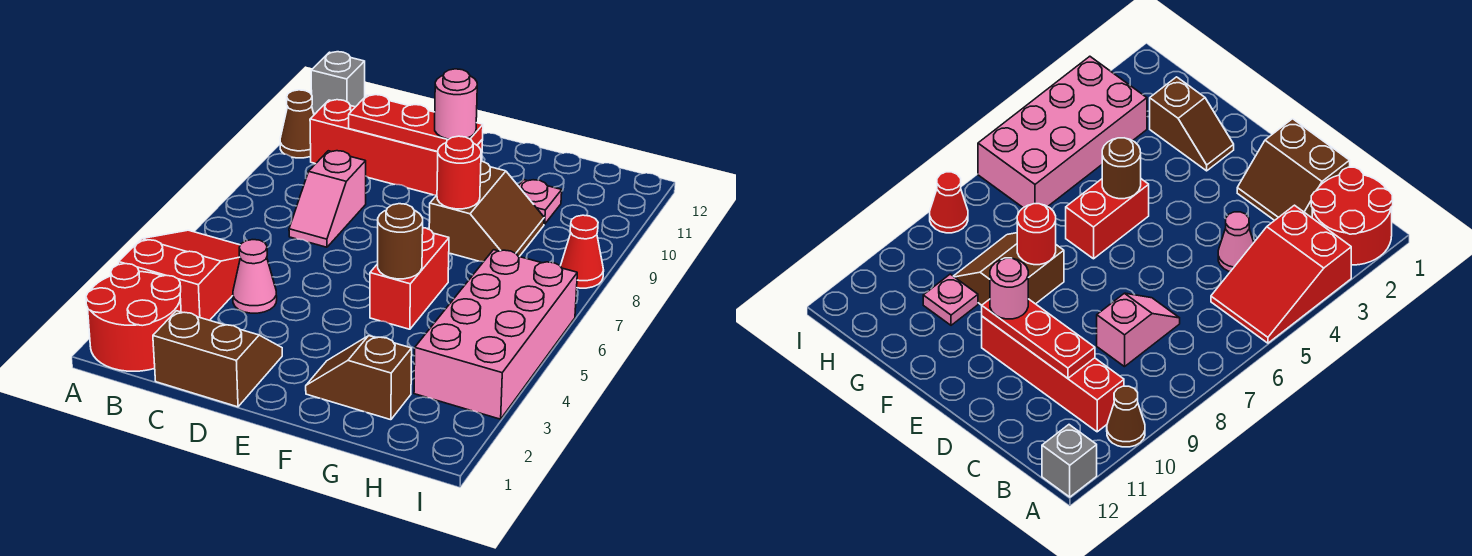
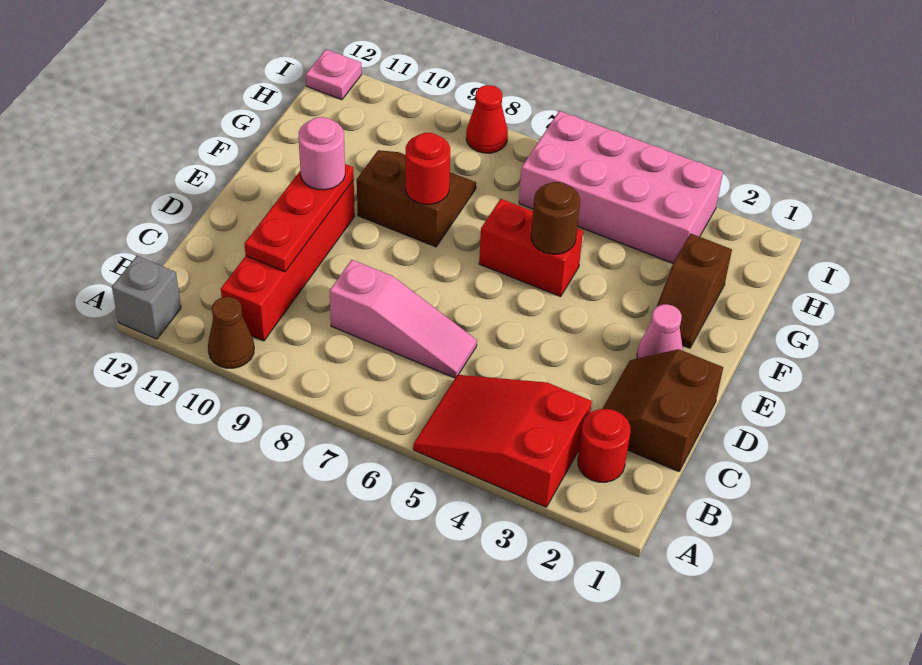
red 2x2 round brick [86,264,181,371] -> red 1x1 round brick [578,409,631,482]
pink 1x1 cone [233,240,277,313] -> pink 1x1 cone moved to [637,304,683,358]
pink 1x2 slope [289,151,366,247] -> pink 1x3 slope [330,260,477,378]
pink 1x1 plate [519,180,562,224] -> pink 1x1 plate moved to [306,50,362,100]

